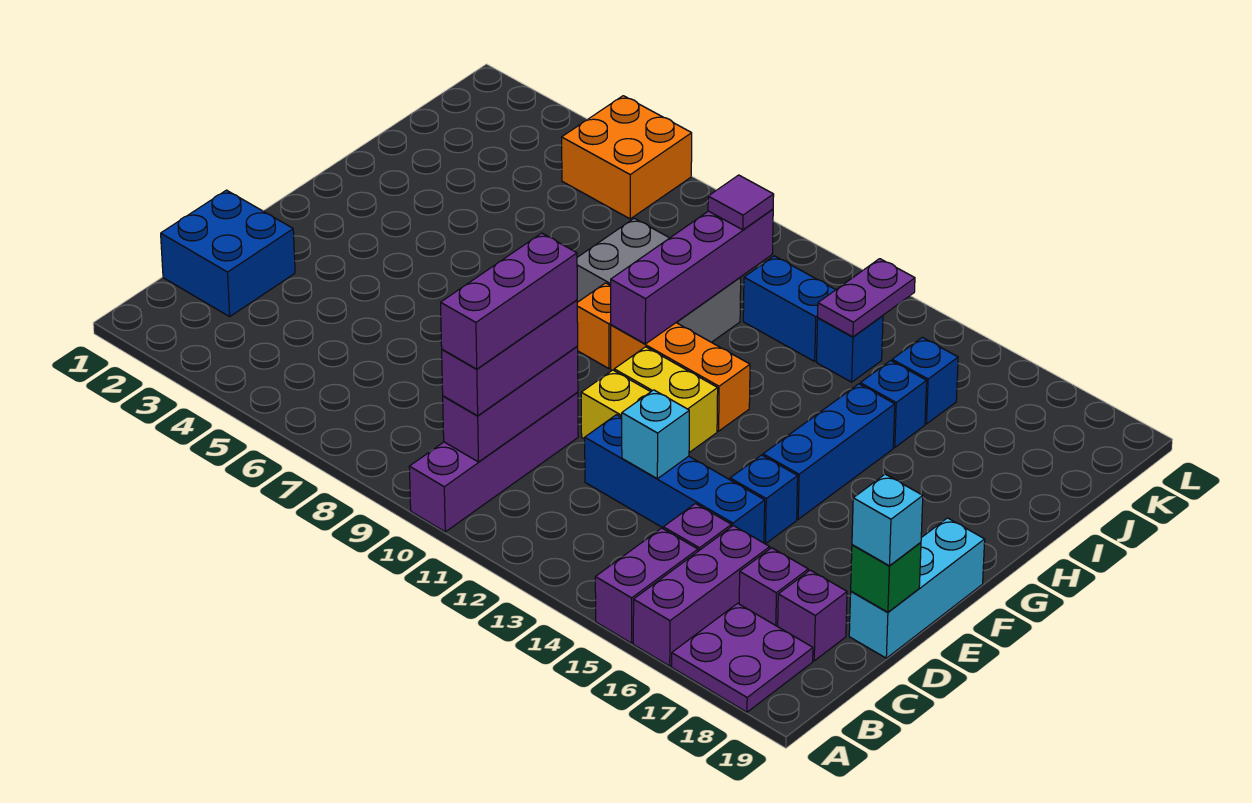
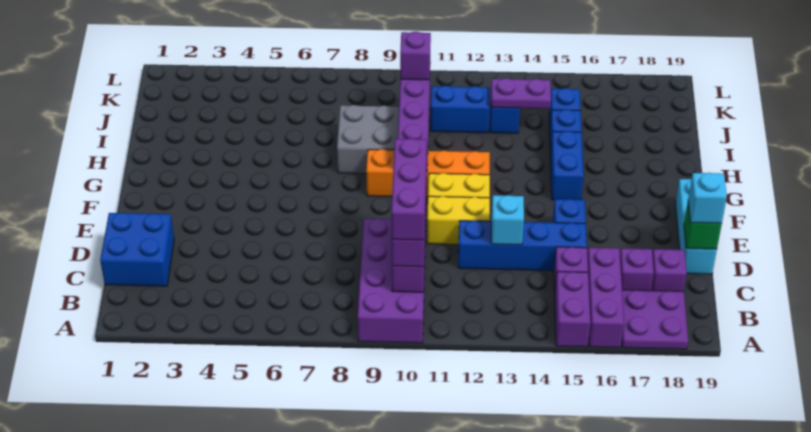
purple 1x4 brick [409,392,578,532] -> purple 2x4 brick [358,219,426,343]
blue 1x3 brick [763,384,895,519] -> blue 1x2 brick [550,131,584,200]
purple 1x1 tile [708,175,774,230] -> purple 1x1 brick [400,32,431,80]
purple 1x2 plate [818,259,915,337] -> purple 1x2 plate turned to [491,78,551,109]
orange 2x2 brick [562,96,692,219] -> none

